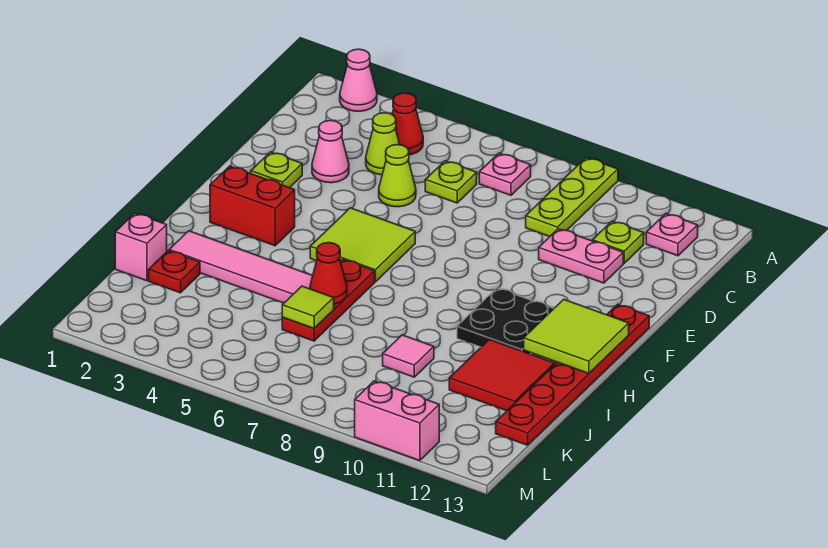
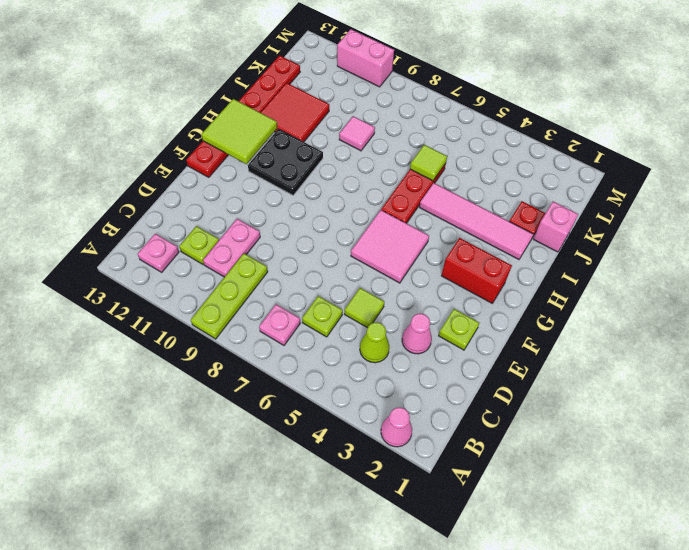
red 1x1 cone [392,93,423,155] -> none
lime 1x1 cone [379,145,416,207] -> lime 1x1 tile [344,288,384,328]
pink 1x2 plate [539,229,623,283] -> pink 1x2 plate turned to [203,219,260,277]
lime 2x2 tile [310,208,415,282] -> pink 2x2 tile [351,210,429,283]
red 1x1 cone [310,243,347,304] -> none

